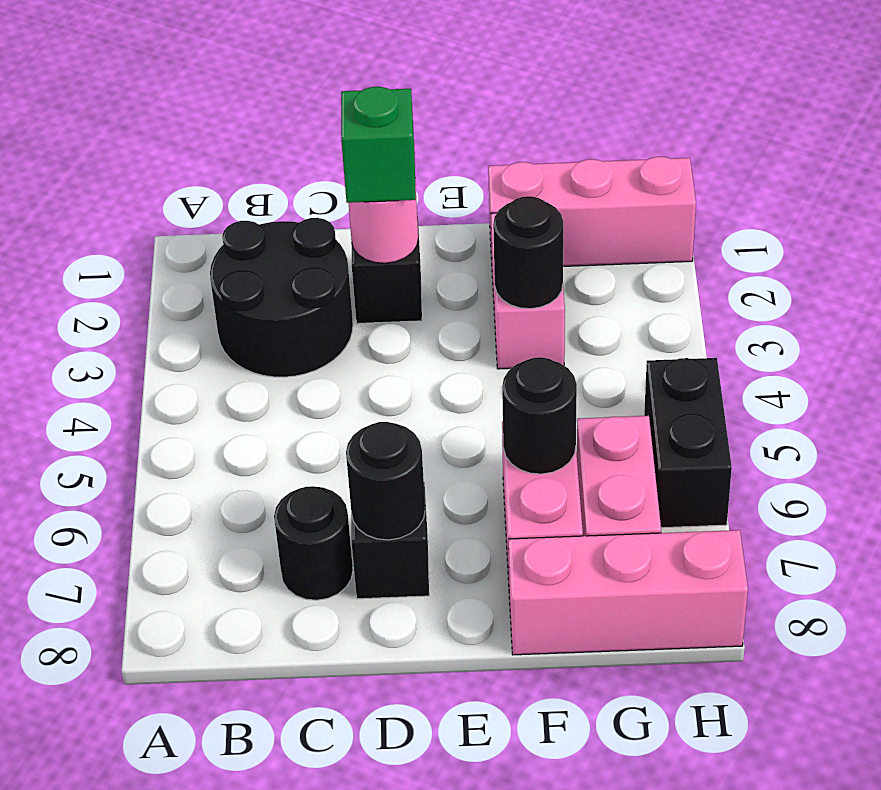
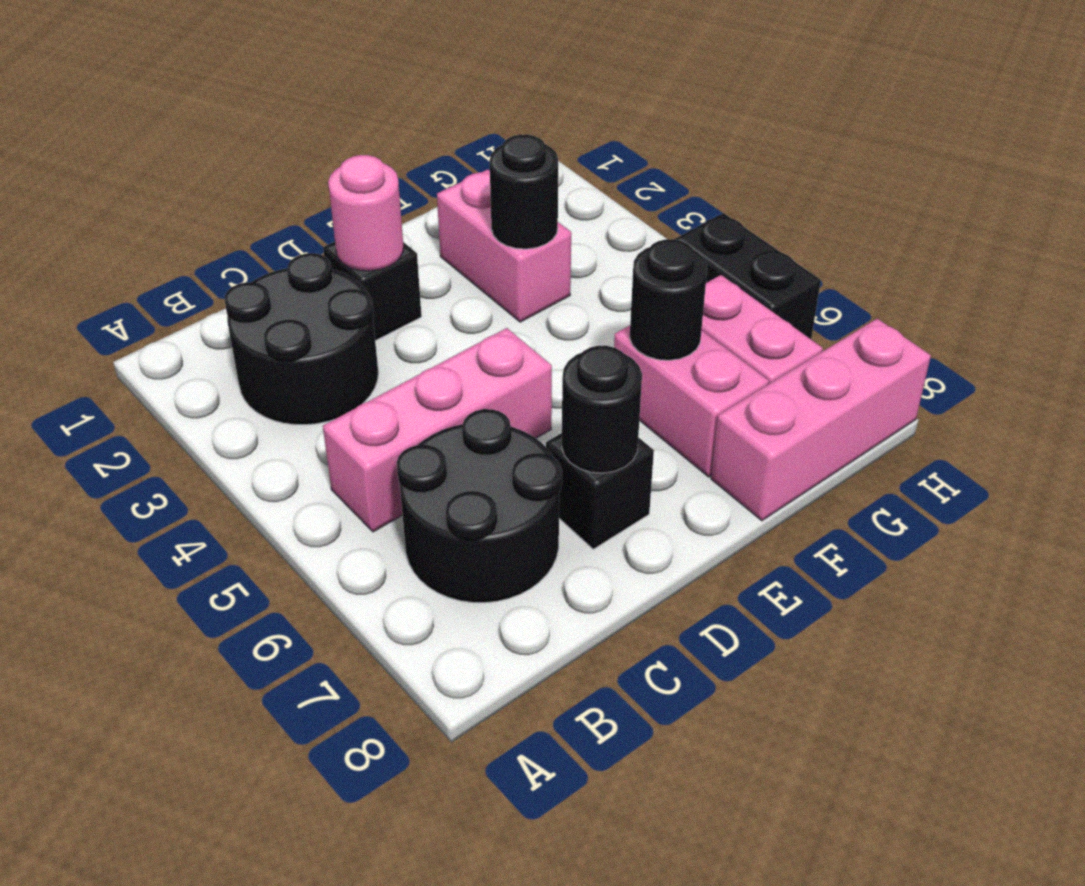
black 1x1 round brick [274,486,353,600] -> black 2x2 round brick [397,409,562,603]
green 1x1 brick [341,87,416,203] -> none
pink 1x3 brick [488,157,696,266] -> pink 1x3 brick moved to [323,328,552,532]

